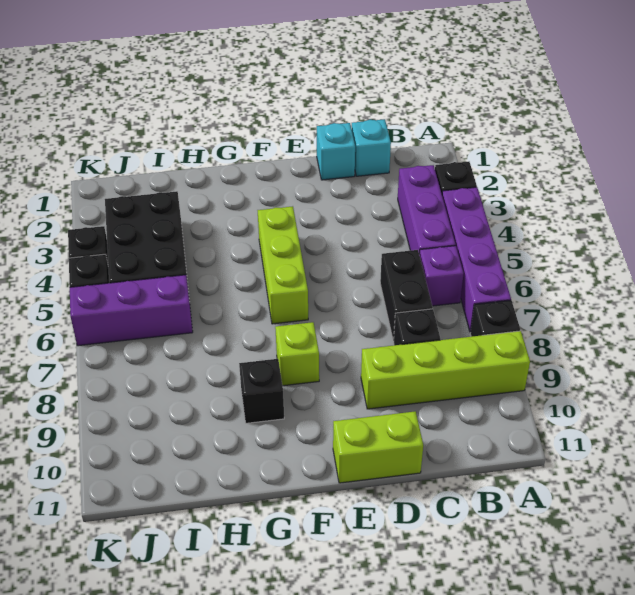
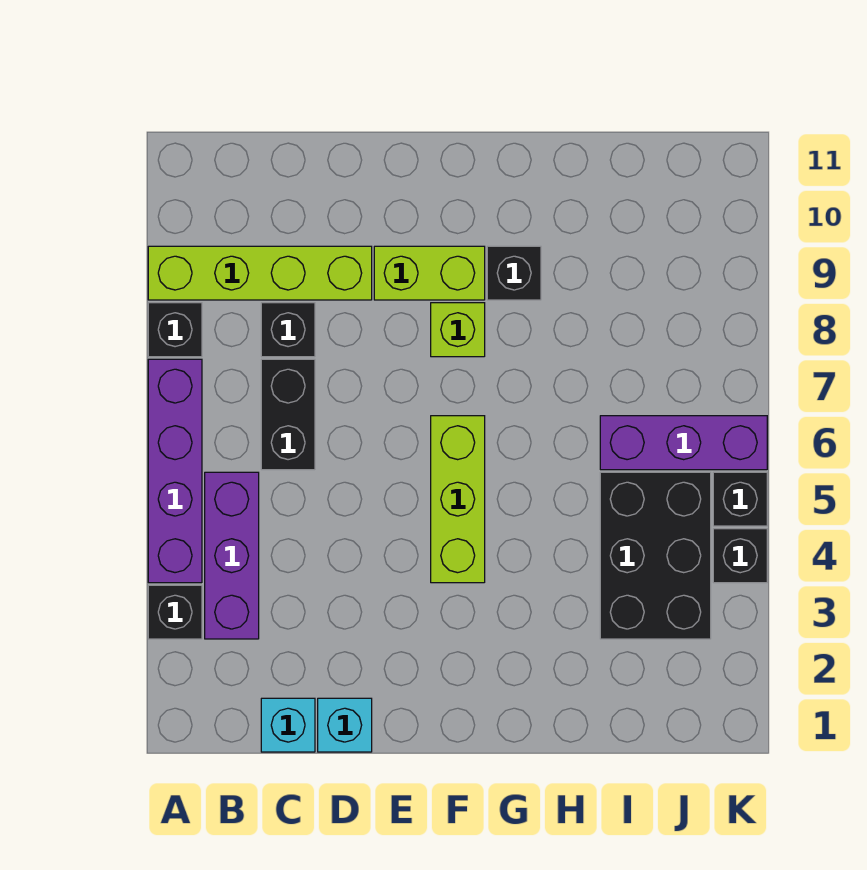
purple 1x1 brick [419,246,464,306] -> none
lime 1x2 brick [333,411,423,483] -> lime 1x2 brick moved to [374,246,485,300]

